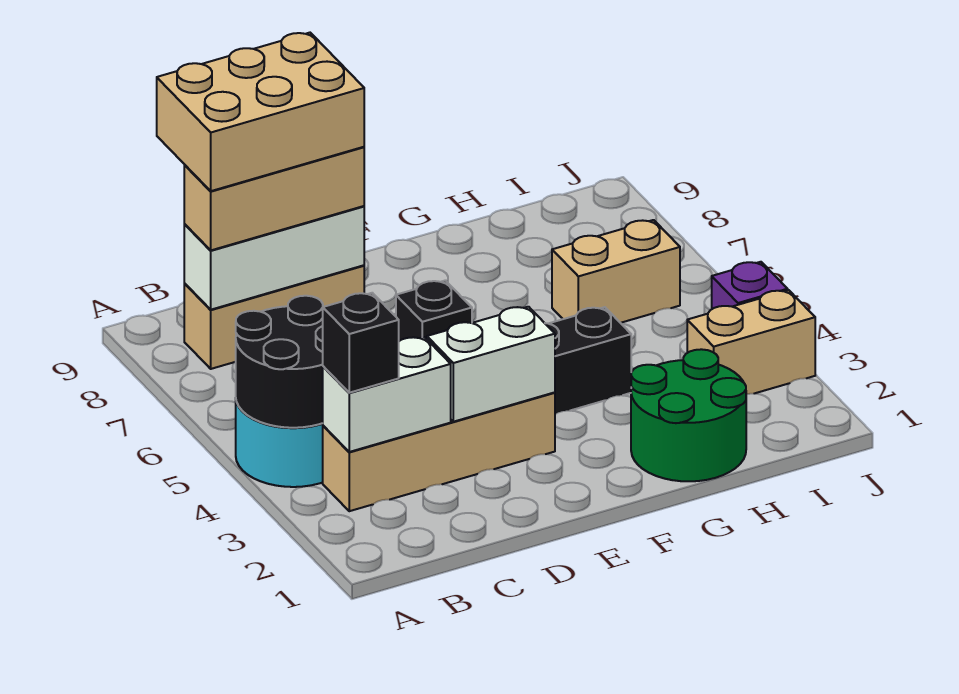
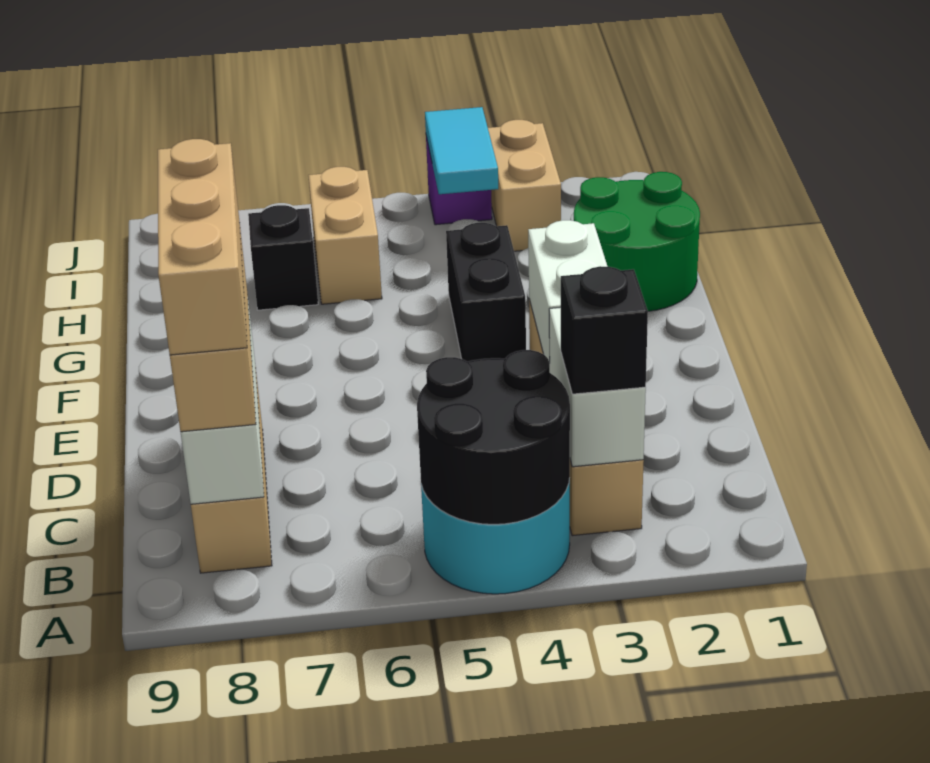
tan 2x3 brick [157,33,364,191] -> tan 1x3 brick [158,139,247,355]
black 1x1 brick [396,280,472,341] -> black 1x1 brick moved to [248,205,318,310]
none -> cyan 1x2 tile [425,107,498,194]

